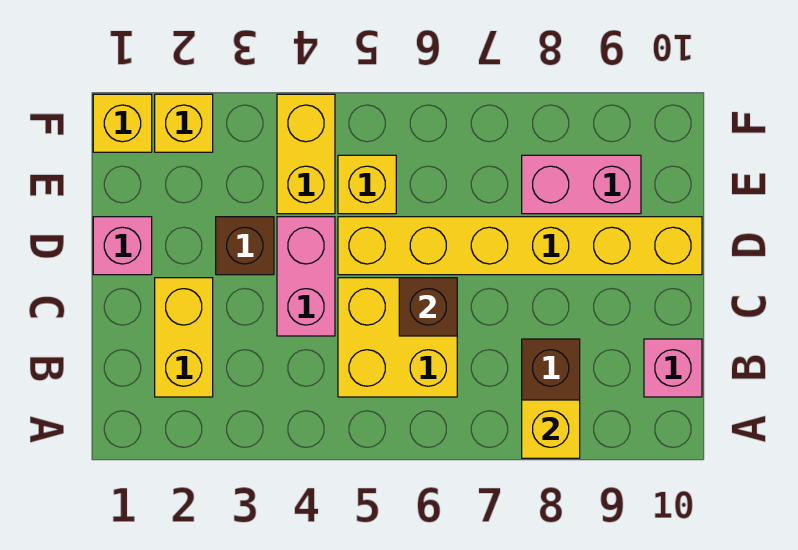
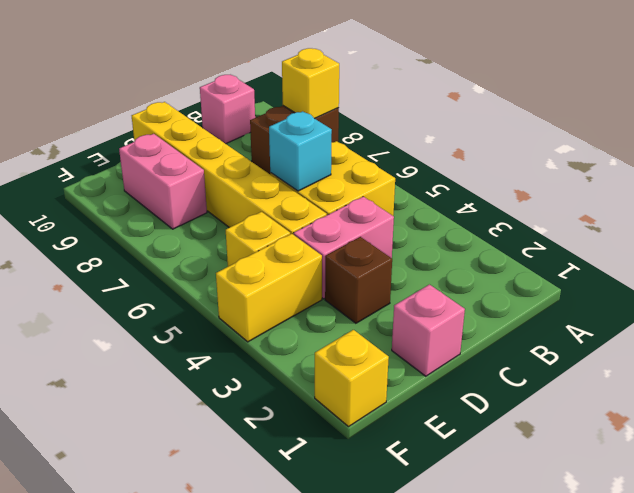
yellow 1x2 brick [155,278,213,397] -> none
brown 1x1 brick [399,278,457,336] -> cyan 1x1 brick [269,111,332,191]
yellow 1x1 brick [155,94,213,152] -> none

